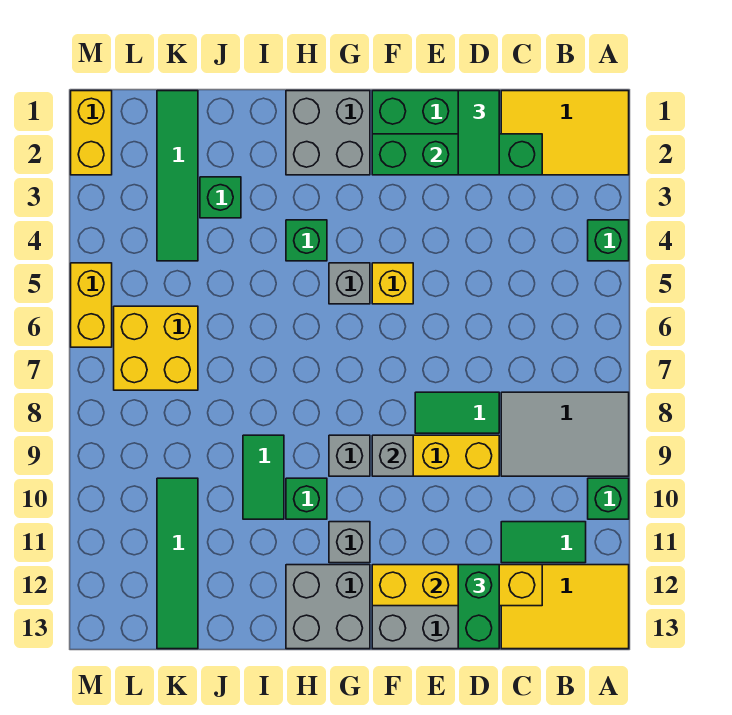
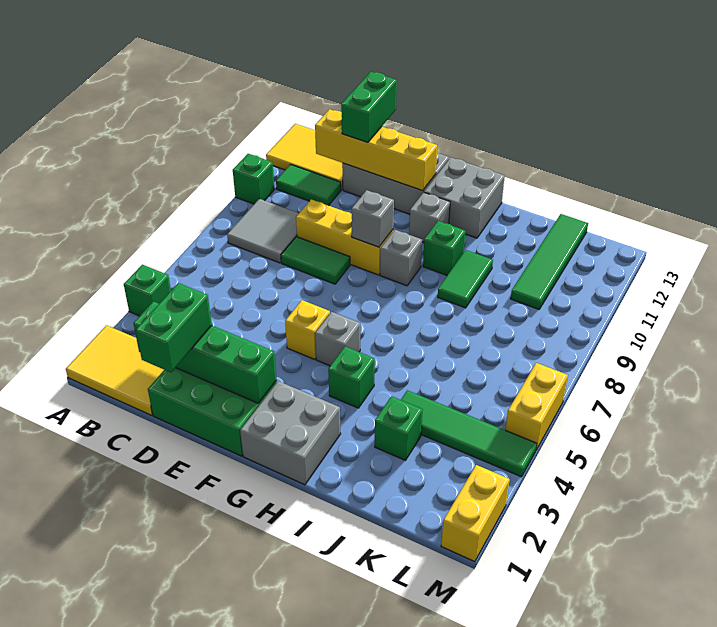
grey 2x3 tile [501,392,629,476] -> grey 2x2 tile [227,199,299,263]
green 1x2 tile [458,91,499,175] -> green 1x2 brick [136,283,212,372]
green 1x4 tile [157,91,198,261] -> green 1x4 tile turned to [401,390,537,477]
yellow 2x2 brick [114,306,198,390] -> none

